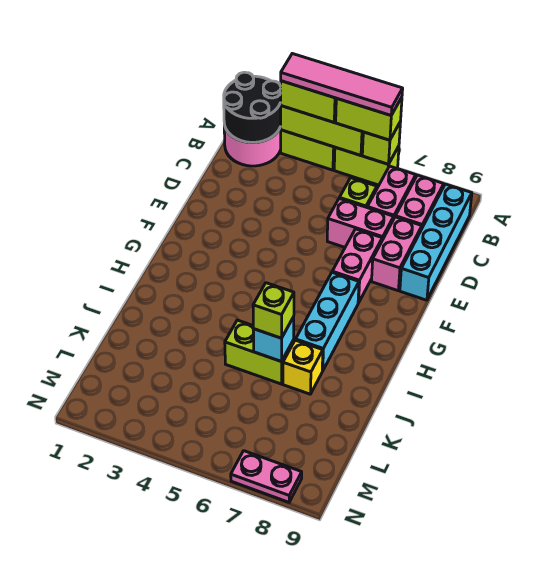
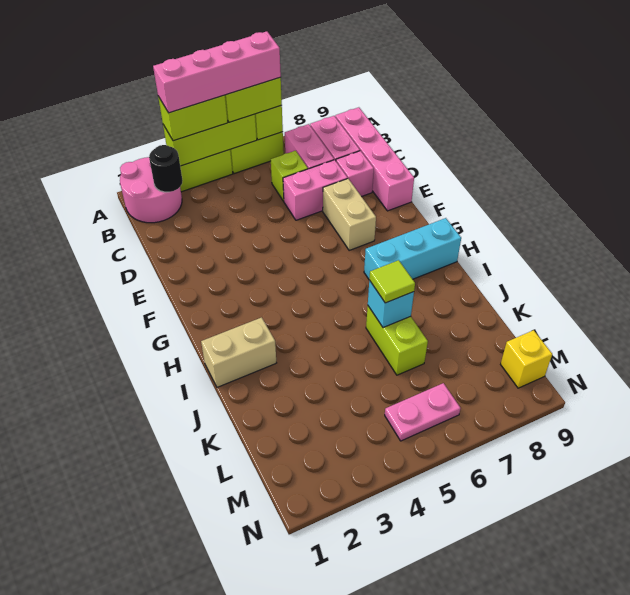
black 2x2 round brick [224,72,281,142] -> black 1x1 round brick [149,145,183,192]
pink 1x4 tile [281,54,403,115] -> pink 1x4 brick [153,31,281,113]
cyan 1x4 brick [400,184,472,300] -> pink 1x4 brick [335,107,414,211]
pink 1x2 brick [372,217,422,291] -> pink 1x1 brick [336,151,374,196]
pink 1x2 brick [332,229,382,303] -> tan 1x2 brick [323,179,376,250]
cyan 1x3 brick [296,273,359,371] -> cyan 1x3 brick turned to [364,218,461,279]
none -> tan 1x2 brick [201,317,276,387]
lime 1x2 brick [225,320,294,384] -> lime 1x2 brick turned to [366,306,428,375]
lime 1x1 brick [253,283,294,338] -> lime 1x1 tile [369,260,415,303]
yellow 1x1 brick [283,340,323,394] -> yellow 1x1 brick moved to [501,330,552,388]
pink 1x2 plate [231,451,302,502] -> pink 1x2 plate moved to [385,383,461,441]

